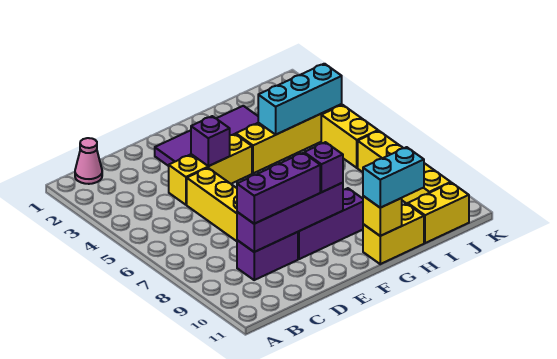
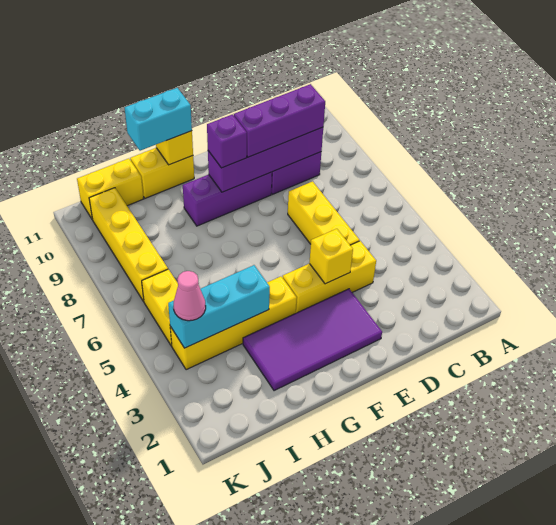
pink 1x1 cone [75,138,102,184] -> pink 1x1 cone moved to [174,271,206,321]
purple 1x1 brick [191,116,230,166] -> yellow 1x1 brick [309,229,353,284]

